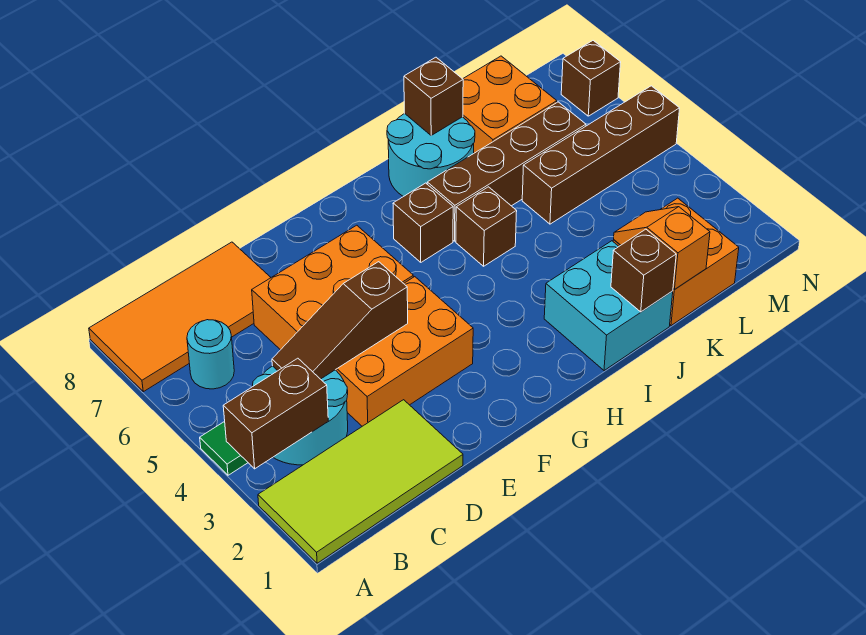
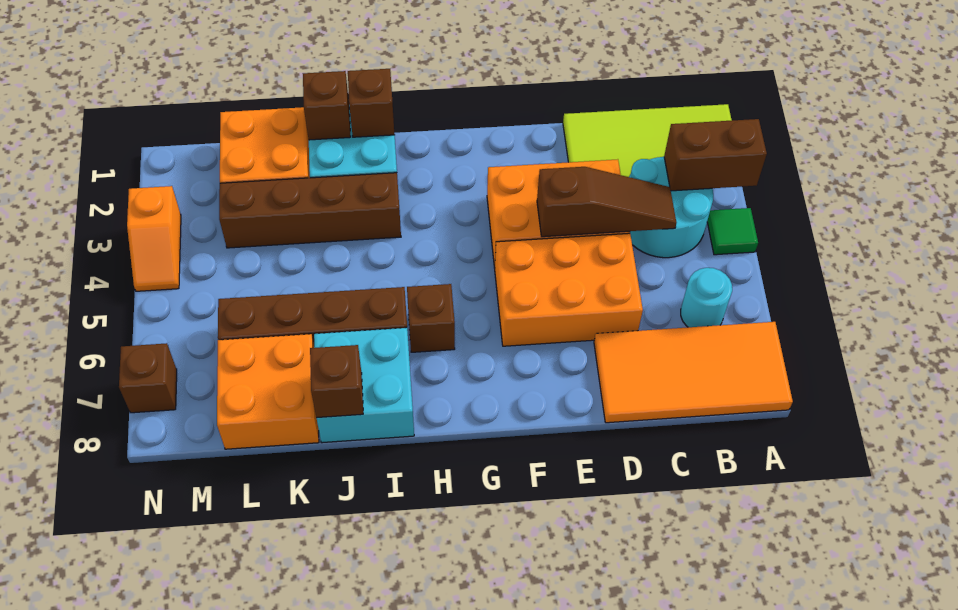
brown 1x1 brick [456,187,517,266] -> brown 1x1 brick moved to [348,69,395,137]
cyan 2x2 round brick [387,114,475,197] -> cyan 2x2 brick [314,328,414,443]
orange 1x2 slope [614,207,710,289] -> orange 1x2 slope moved to [127,186,181,291]
brown 1x4 brick [522,86,680,224] -> brown 1x4 brick moved to [219,173,401,248]

